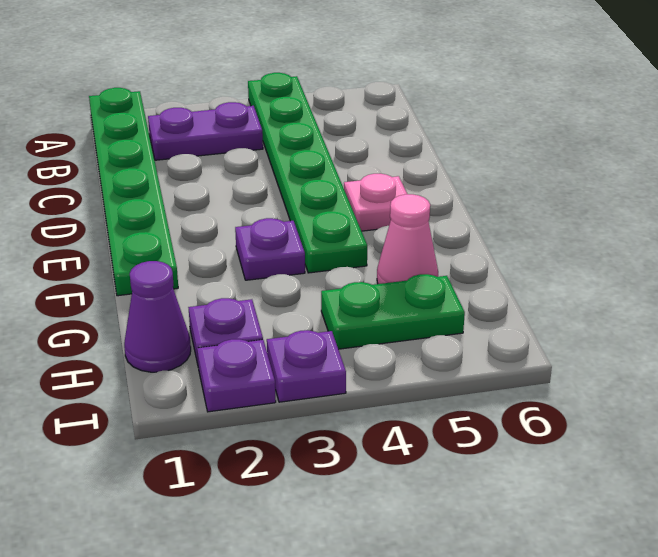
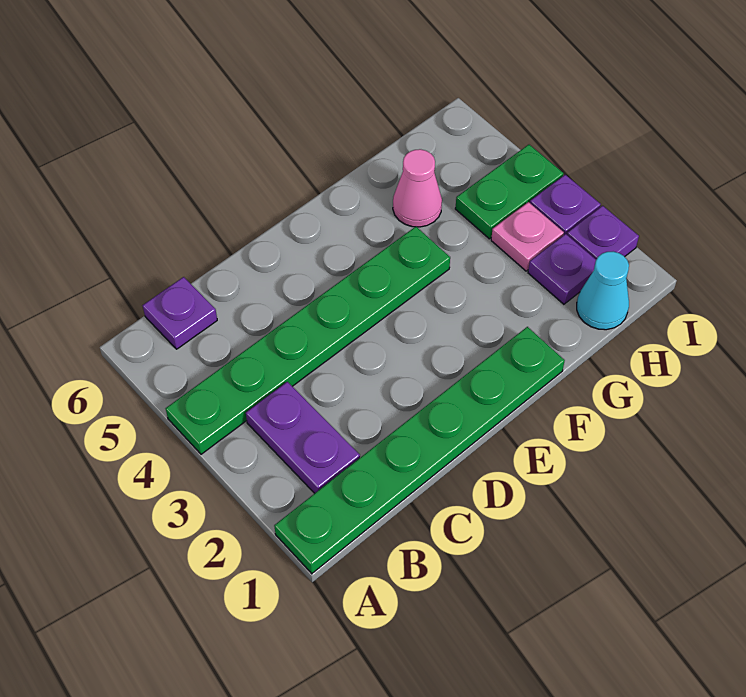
pink 1x1 plate [344,174,407,231] -> pink 1x1 plate moved to [491,202,564,271]
purple 1x1 plate [235,218,305,280] -> purple 1x1 plate moved to [143,277,217,349]
purple 1x1 cone [124,261,191,372] -> cyan 1x1 cone [577,252,629,330]
green 1x2 plate [321,274,465,349] -> green 1x2 plate turned to [455,145,563,239]

